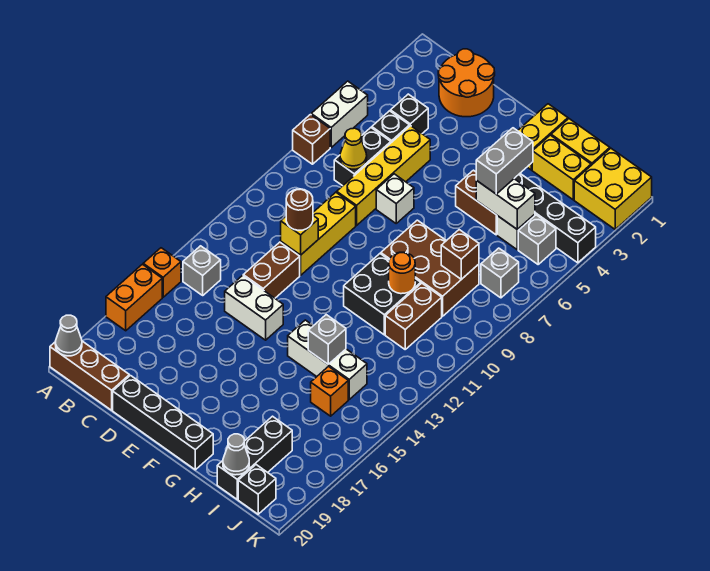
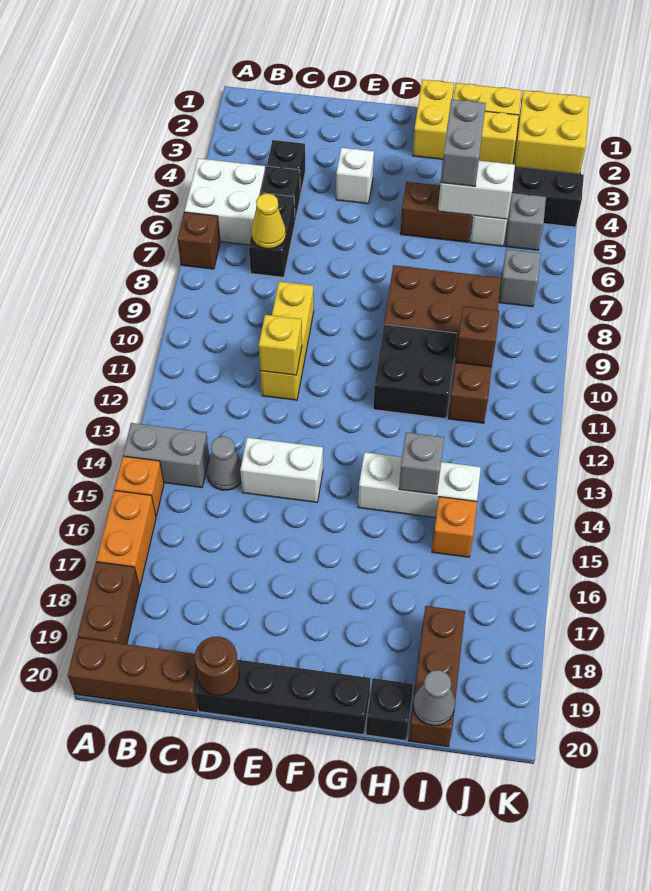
white 1x2 brick [311,81,368,147] -> white 2x2 brick [184,158,265,245]
grey 1x1 cone [55,315,82,356] -> grey 1x1 cone moved to [207,436,242,490]
grey 1x1 brick [183,246,221,295] -> grey 1x2 brick [123,423,209,487]
orange 2x2 round brick [438,49,495,117] -> none
yellow 1x4 brick [337,126,430,225] -> none
brown 1x1 round brick [286,189,313,230] -> brown 1x1 round brick moved to [195,637,239,695]
brown 1x2 brick [243,242,300,298] -> brown 1x2 brick moved to [78,562,140,644]
white 1x1 brick [376,174,414,223] -> white 1x1 brick moved to [336,148,374,204]
orange 1x1 round brick [389,252,415,294] -> none
brown 1x1 brick [441,230,479,279] -> brown 1x1 brick moved to [455,306,499,367]
black 1x3 brick [217,416,292,499] -> brown 1x3 brick [408,606,465,747]
black 1x1 brick [238,465,276,514] -> black 1x1 brick moved to [366,678,413,741]

